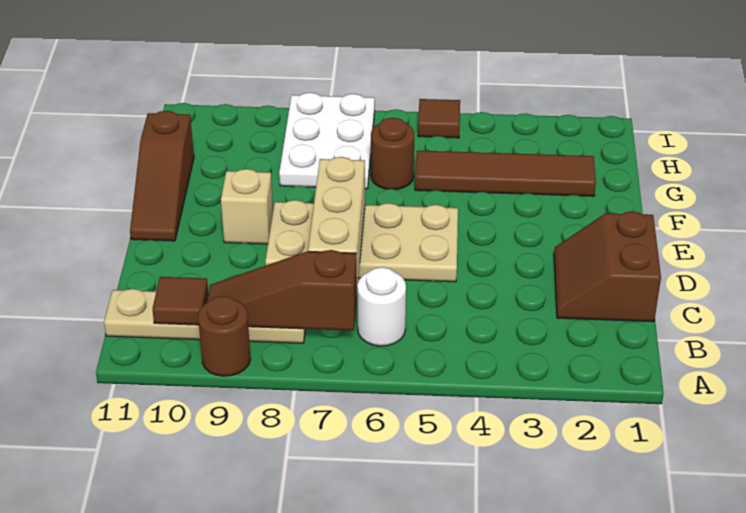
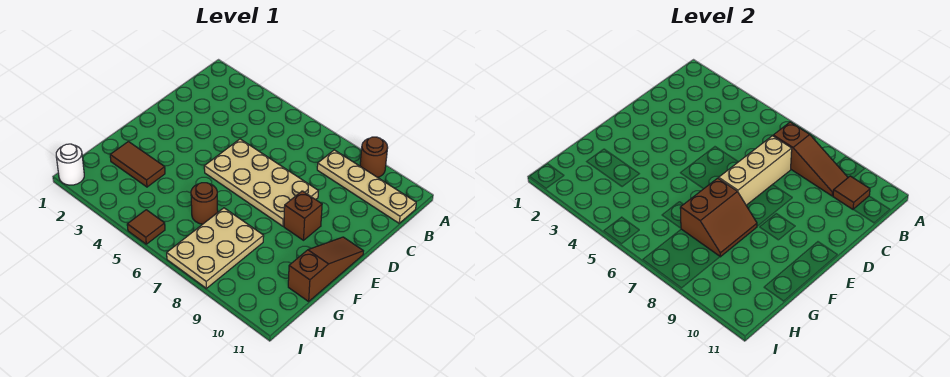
white 1x1 round brick [357,267,406,346] -> white 1x1 round brick moved to [56,144,84,185]
brown 2x2 slope [554,211,661,322] -> brown 2x2 slope moved to [680,178,757,257]
tan 1x1 brick [221,169,273,244] -> brown 1x1 brick [284,191,322,240]
brown 1x4 tile [415,151,596,196] -> brown 1x2 tile [110,142,165,187]
white 2x3 plate [279,93,375,189] -> tan 2x3 plate [167,208,264,288]

